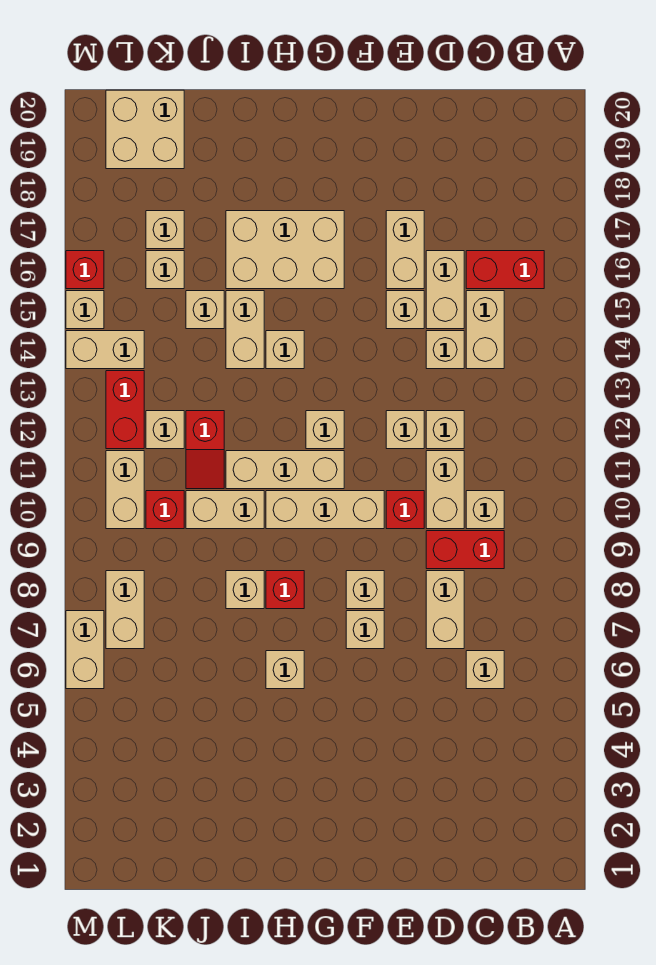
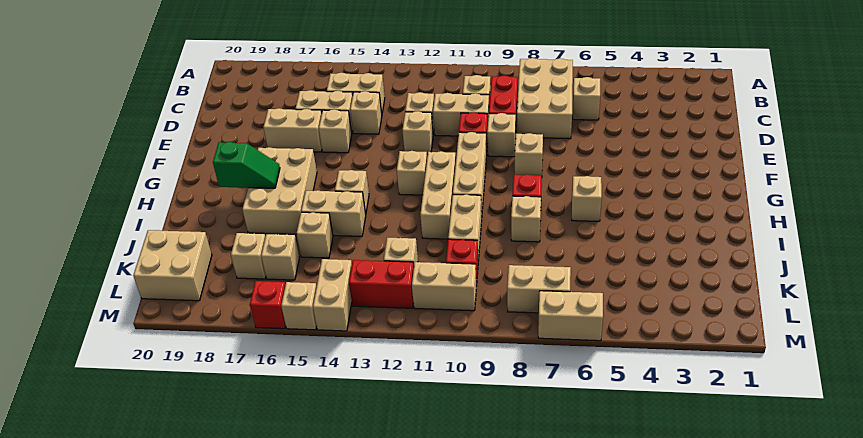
red 1x2 brick [466,251,544,289] -> none
tan 1x2 brick [426,571,464,649] -> tan 2x3 brick [517,58,573,139]
tan 1x1 brick [346,611,384,649] -> tan 1x1 brick moved to [487,113,516,157]
none -> green 1x2 slope [213,142,280,188]
red 1x2 slope [186,411,224,489] -> none

